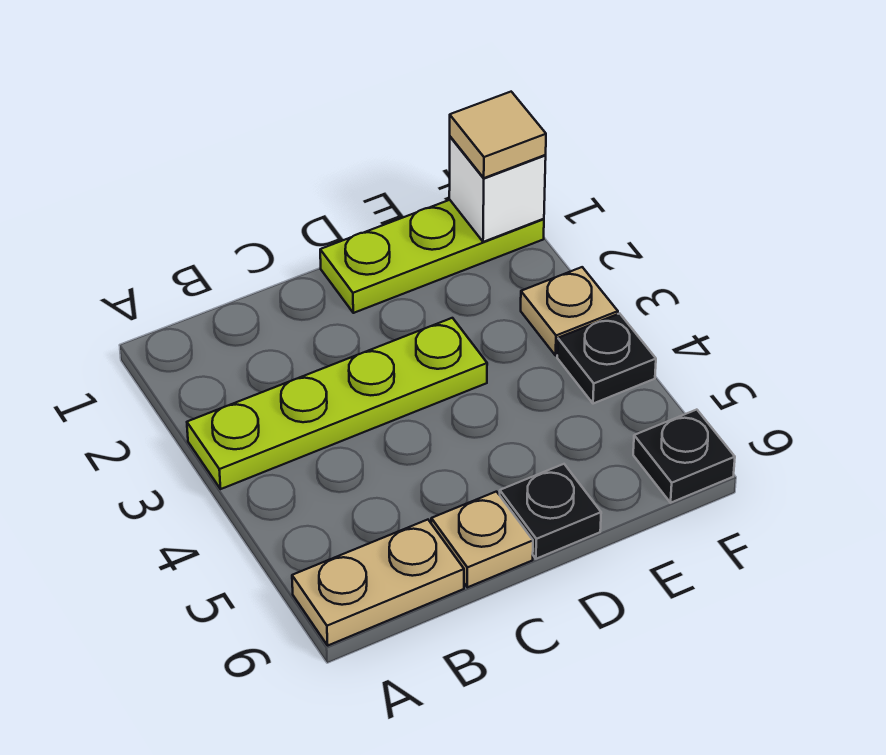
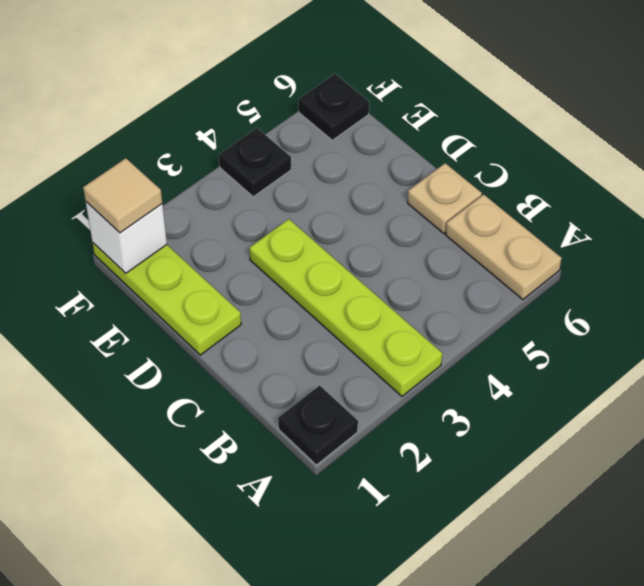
black 1x1 plate [500,464,601,559] -> black 1x1 plate moved to [278,385,358,465]
tan 1x1 plate [521,267,618,355] -> none

